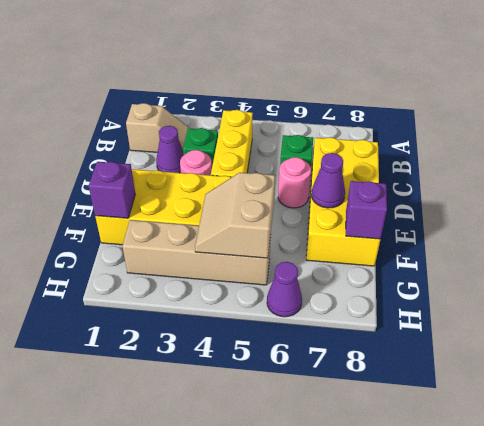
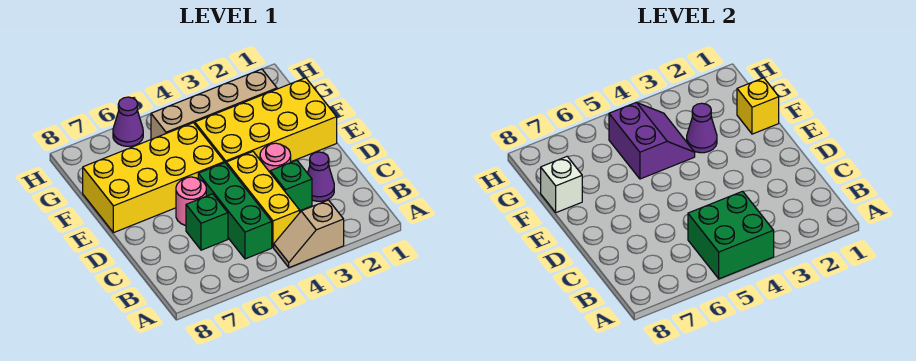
none -> green 2x2 brick [688,191,774,279]
tan 1x2 slope [126,103,190,152] -> tan 1x2 slope moved to [274,200,344,268]
none -> green 1x3 brick [198,163,272,259]
yellow 2x4 brick [306,137,380,266] -> yellow 2x4 brick turned to [83,123,224,233]
purple 1x1 cone [311,153,345,208] -> purple 1x1 cone moved to [687,103,717,153]
purple 1x1 brick [89,162,135,218] -> yellow 1x1 brick [737,78,779,134]
tan 2x2 slope [195,173,275,258] -> purple 2x2 slope [609,102,695,179]
purple 1x1 brick [346,181,387,239] -> white 1x1 brick [541,157,582,213]

